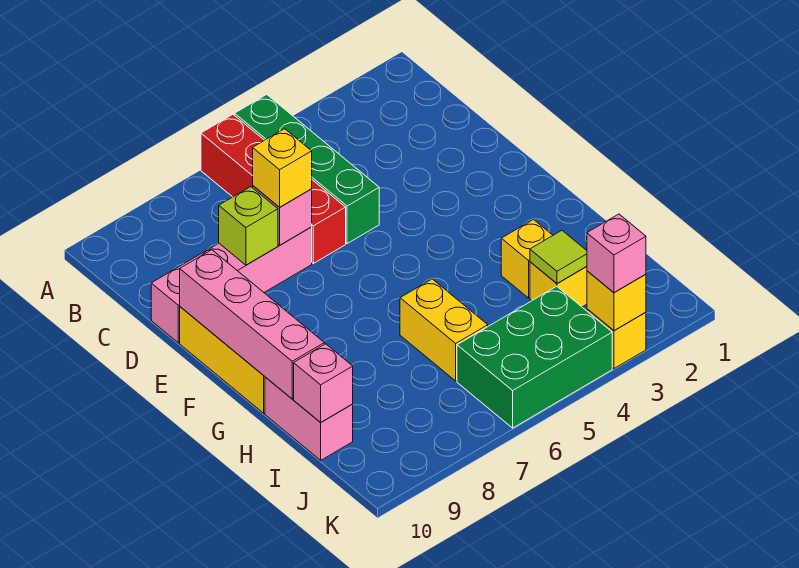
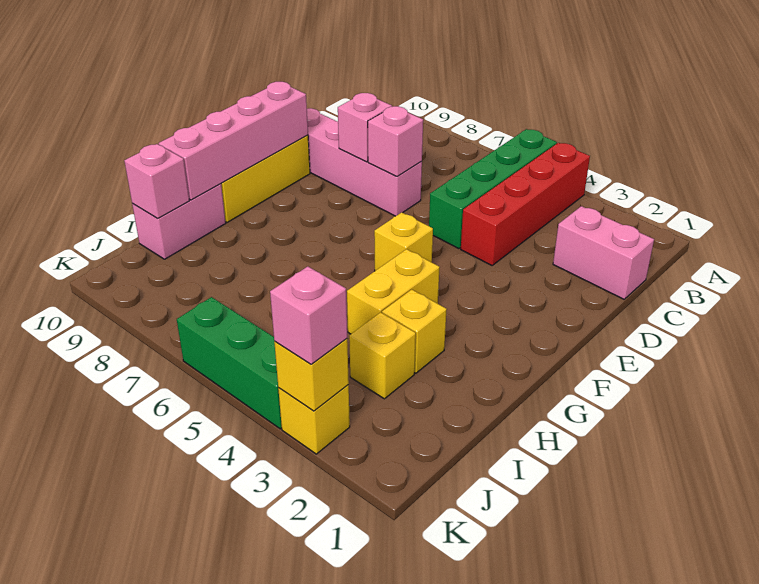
red 1x4 brick [201,114,346,263] -> red 1x4 brick moved to [461,143,590,265]
none -> pink 1x2 brick [553,206,654,299]
yellow 1x1 brick [253,129,312,207] -> yellow 1x1 brick moved to [374,212,433,271]
lime 1x1 brick [219,187,278,265] -> pink 1x1 brick [338,93,392,162]
yellow 1x2 brick [400,279,488,381] -> yellow 1x2 brick moved to [347,249,440,334]
lime 1x1 tile [530,231,587,283] -> none
green 2x3 brick [457,286,612,428] -> green 1x3 brick [177,297,282,429]

